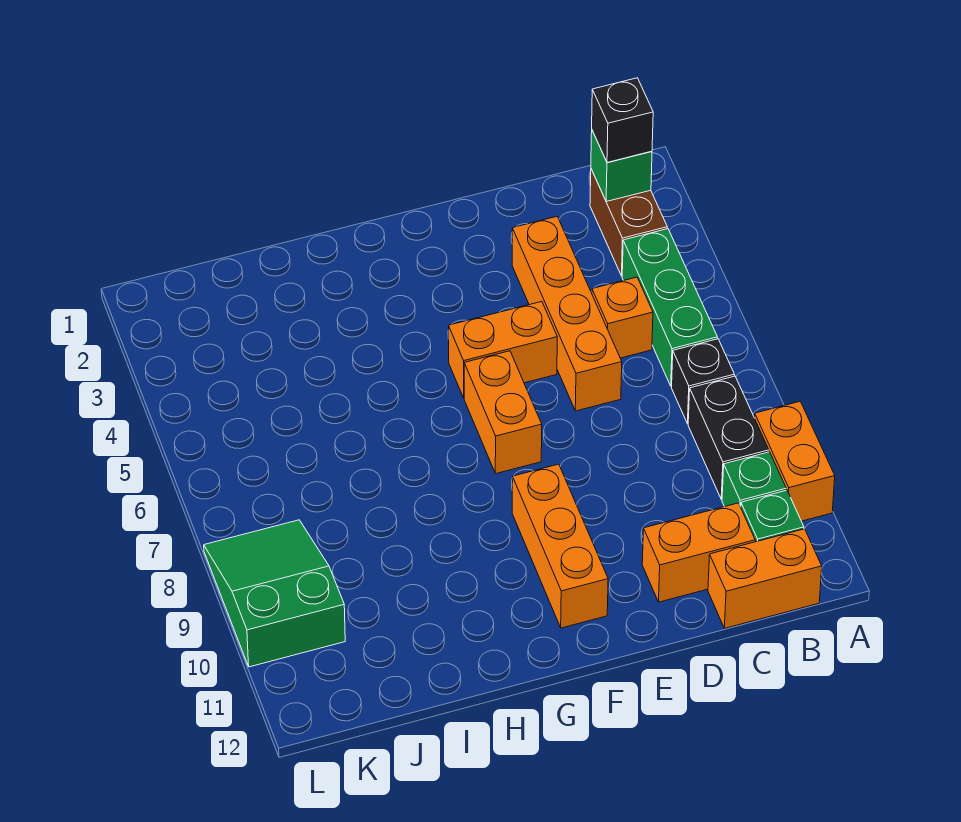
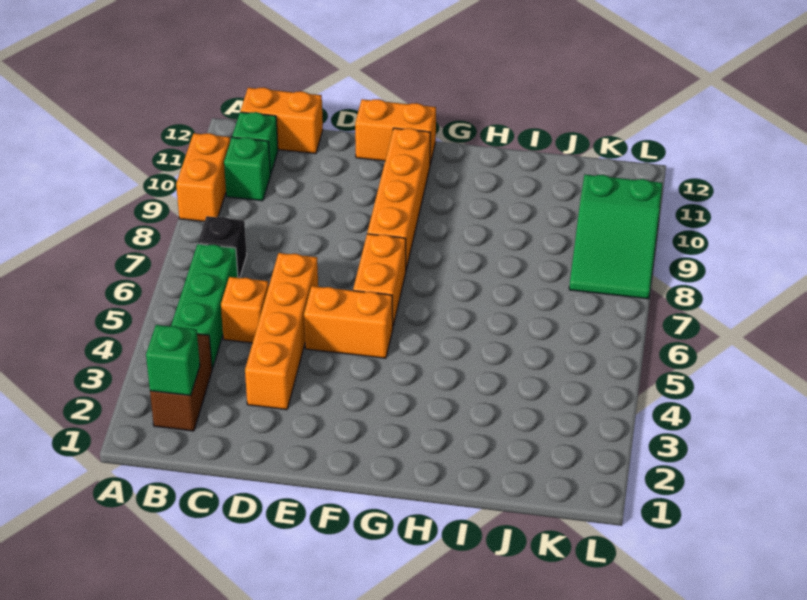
black 1x1 brick [592,78,653,162] -> none
black 1x2 brick [688,376,769,499] -> none
orange 1x2 brick [642,503,755,602] -> orange 1x2 brick moved to [355,99,436,164]
orange 1x3 brick [512,464,608,628] -> orange 1x4 brick [367,128,430,269]

